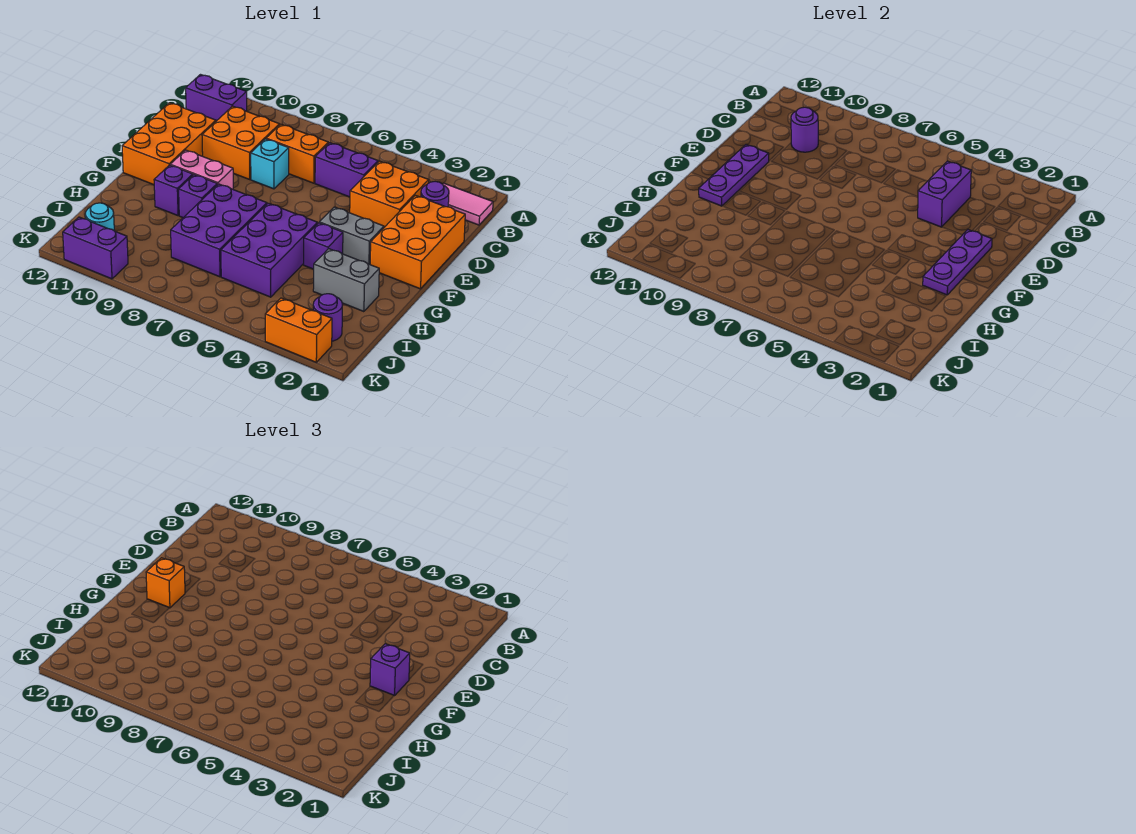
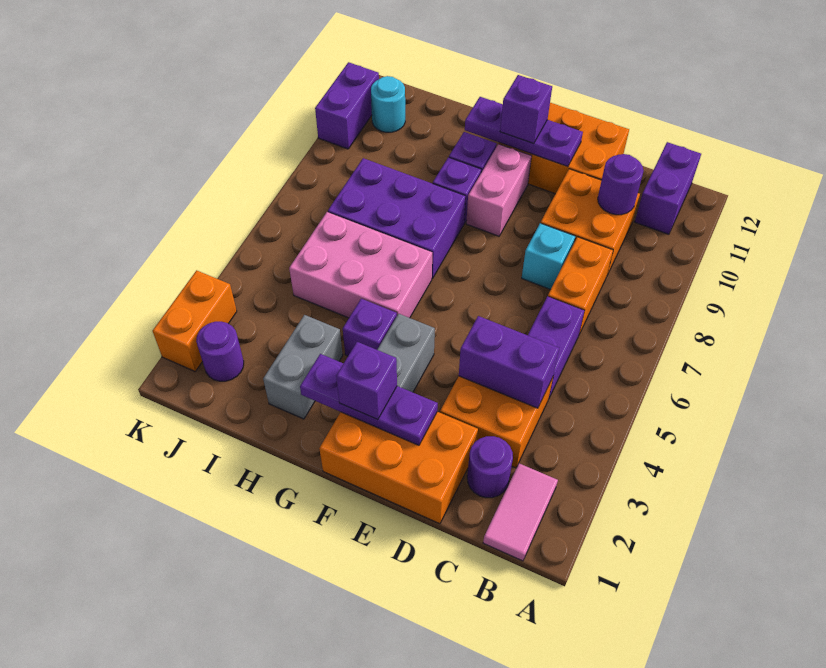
orange 1x1 brick [146,558,185,608] -> purple 1x1 brick [500,75,552,144]
purple 2x3 brick [221,203,317,297] -> pink 2x3 brick [289,212,432,318]

